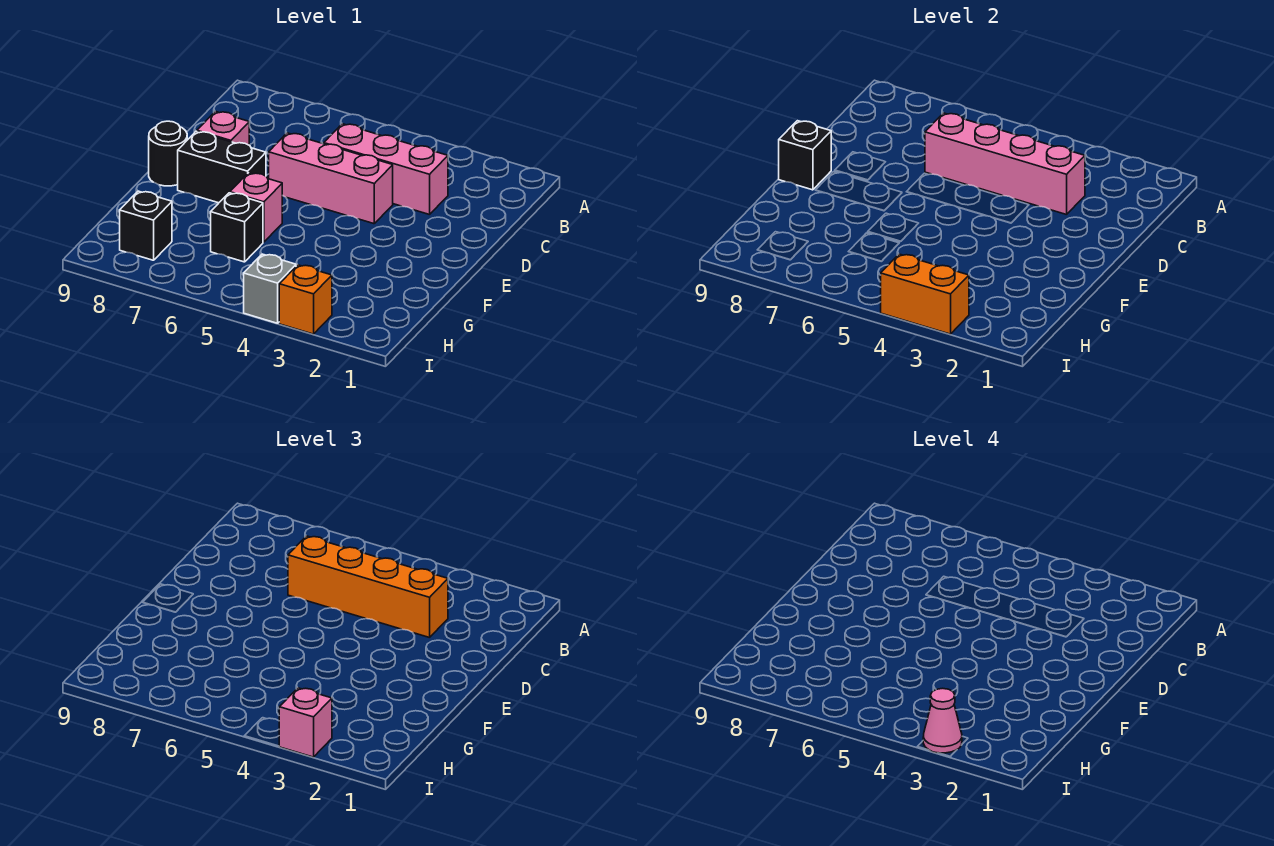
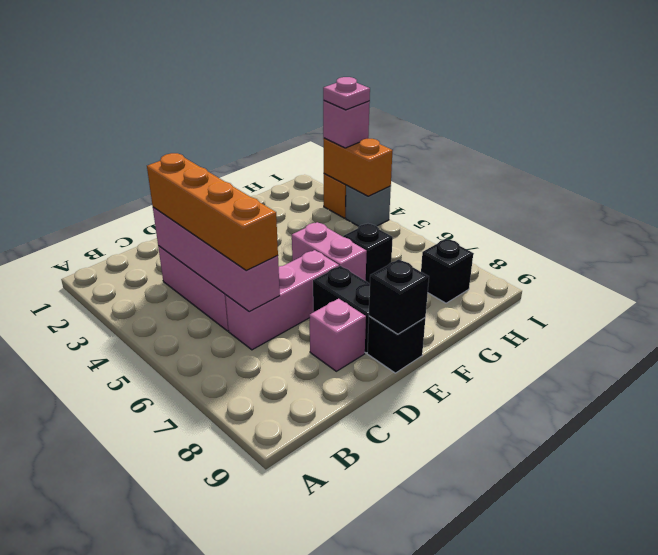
pink 1x3 brick [269,133,393,224] -> pink 1x3 brick turned to [225,250,339,350]
black 1x1 round brick [149,121,187,186] -> black 1x1 brick [367,316,425,373]
pink 1x1 brick [230,173,282,242] -> pink 1x2 brick [292,222,367,281]
pink 1x1 cone [923,688,962,753] -> pink 1x1 plate [323,77,370,110]

